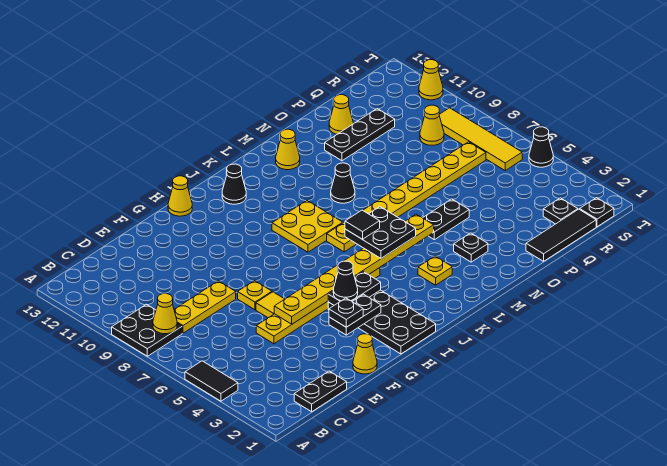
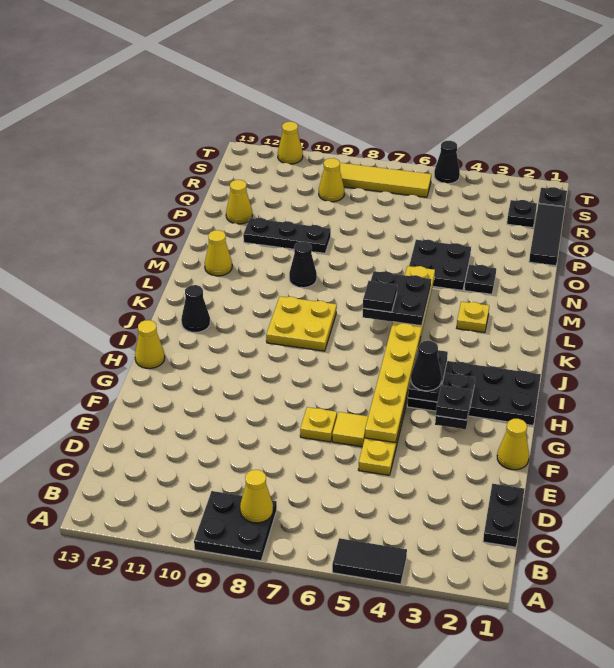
yellow 1x3 plate [174,281,236,333] -> none
yellow 1x8 plate [327,142,486,252] -> none
black 1x2 plate [423,199,469,240] -> black 2x2 plate [409,240,471,290]
black 1x3 plate [325,109,395,161] -> black 1x3 plate turned to [243,218,331,253]

